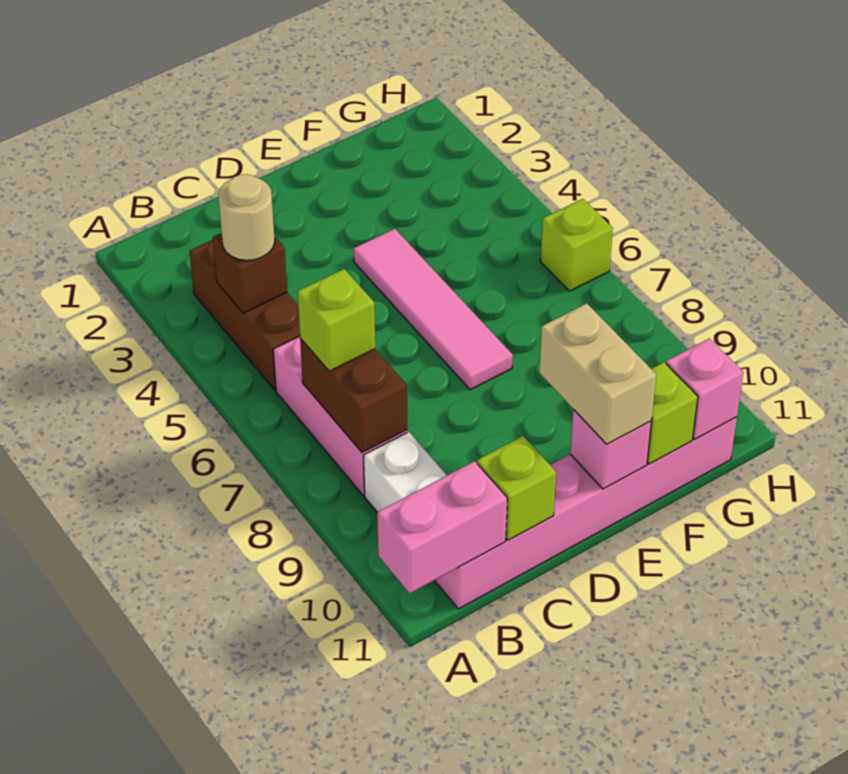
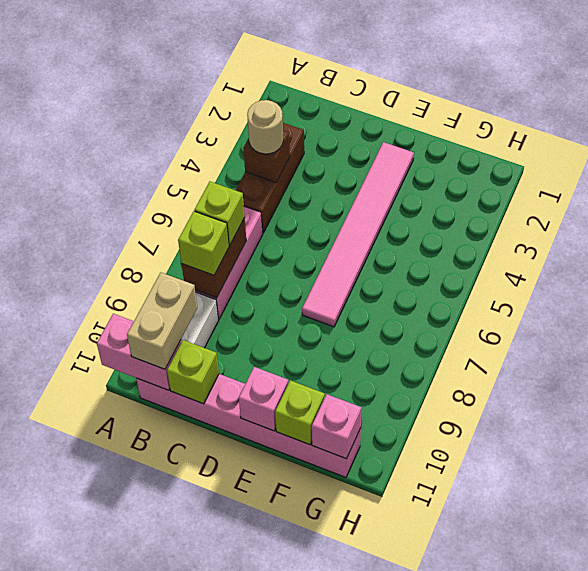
pink 1x4 tile [354,229,513,390] -> pink 1x6 tile [302,142,414,327]
tan 1x2 brick [539,303,656,444] -> tan 1x2 brick moved to [127,273,197,369]
lime 1x1 brick [540,199,613,291] -> lime 1x1 brick moved to [178,211,229,275]

